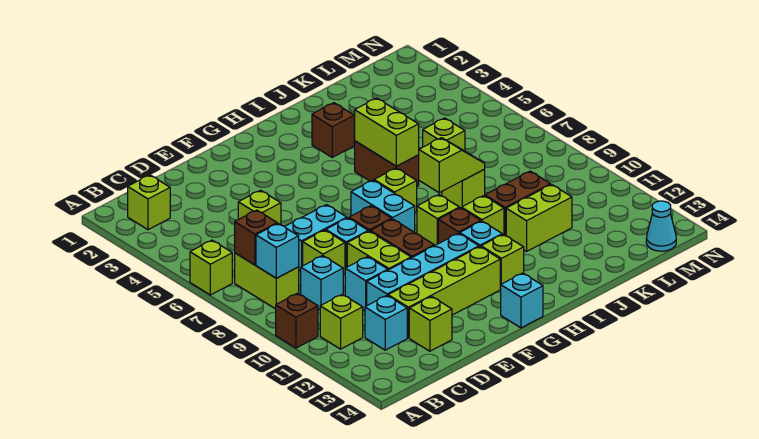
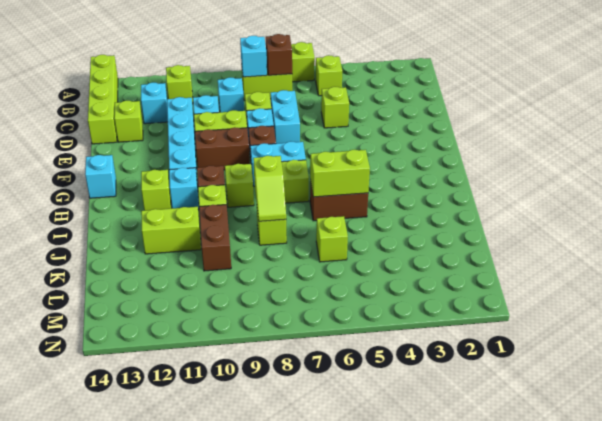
brown 1x1 brick [276,293,318,348] -> none
lime 1x1 brick [128,175,170,230] -> lime 1x1 brick moved to [316,55,342,96]
lime 1x4 brick [388,247,500,338] -> lime 1x4 brick moved to [88,55,118,144]
brown 1x1 brick [312,103,354,157] -> none
lime 1x2 brick [506,184,572,251] -> lime 1x2 brick turned to [141,207,201,254]
cyan 1x1 cone [646,201,676,251] -> none

